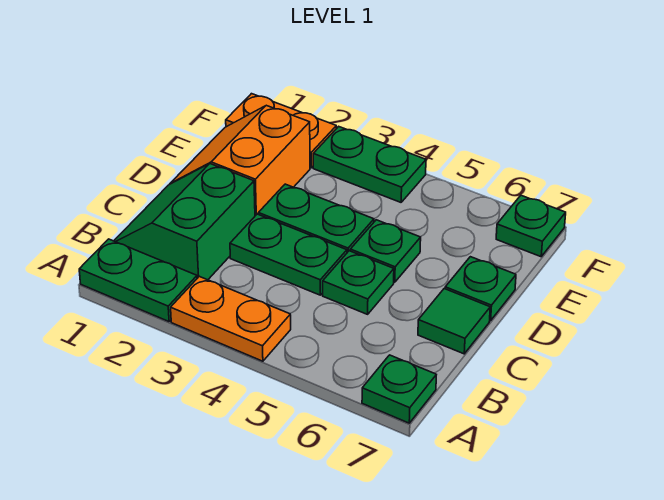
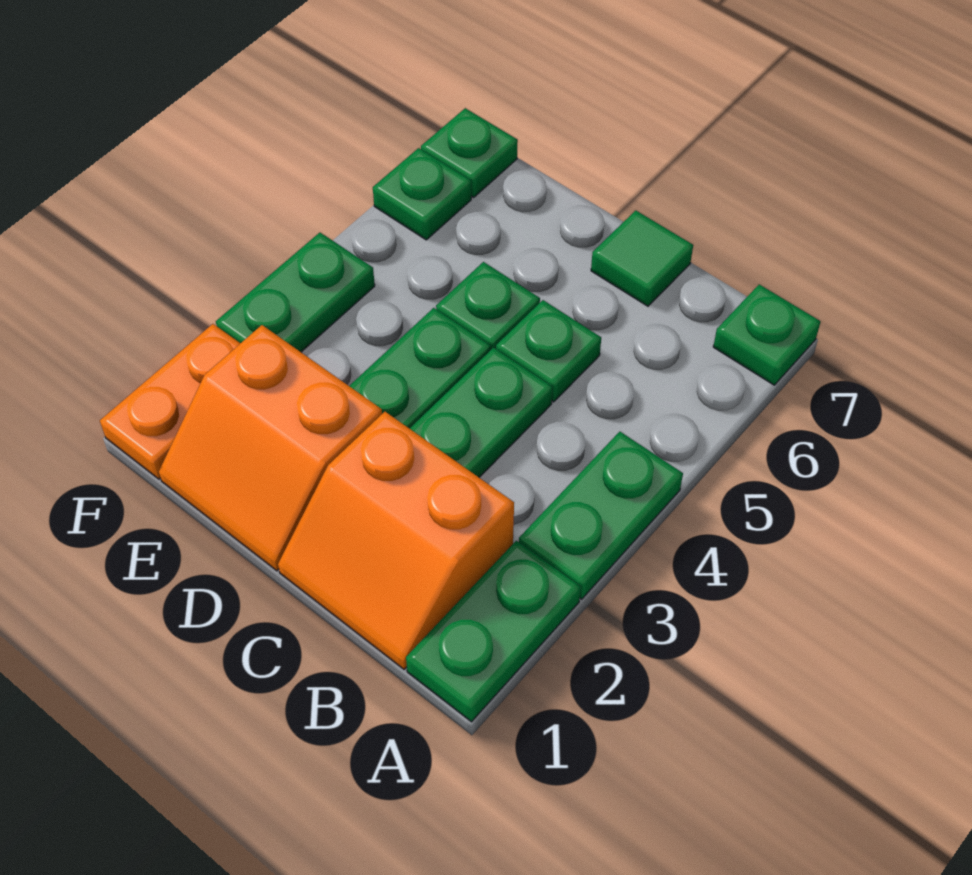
orange 1x2 plate [171,276,291,361] -> green 1x2 plate [519,432,683,599]
green 2x2 slope [114,164,255,280] -> orange 2x2 slope [278,412,514,669]
green 1x1 plate [445,257,516,321] -> green 1x1 plate moved to [373,148,471,240]

